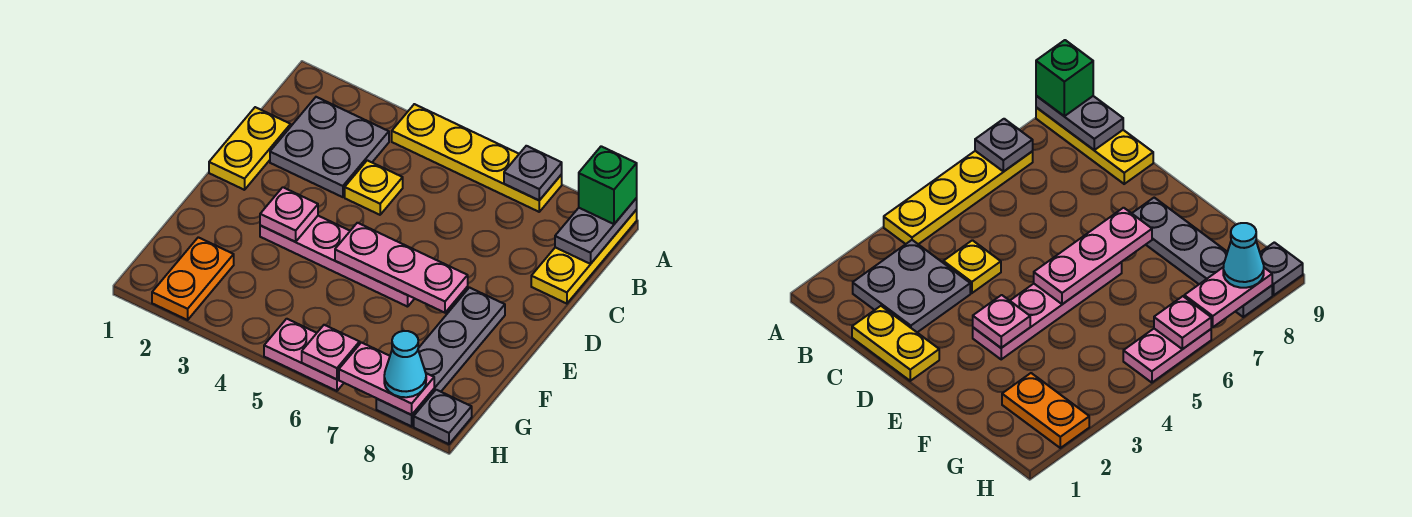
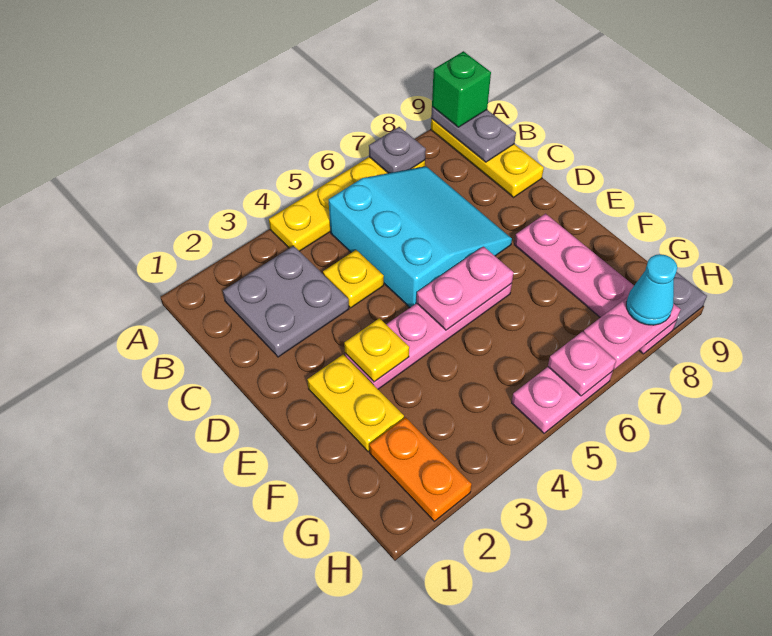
none -> cyan 3x3 slope [329,166,512,307]
yellow 1x2 plate [209,107,291,190] -> yellow 1x2 plate moved to [307,355,404,452]
pink 1x1 plate [260,187,318,242] -> yellow 1x1 plate [344,318,409,382]
pink 1x3 plate [335,223,468,313] -> pink 1x2 plate [417,246,514,330]
grey 1x4 plate [376,288,505,426] -> pink 1x4 plate [514,214,676,354]

